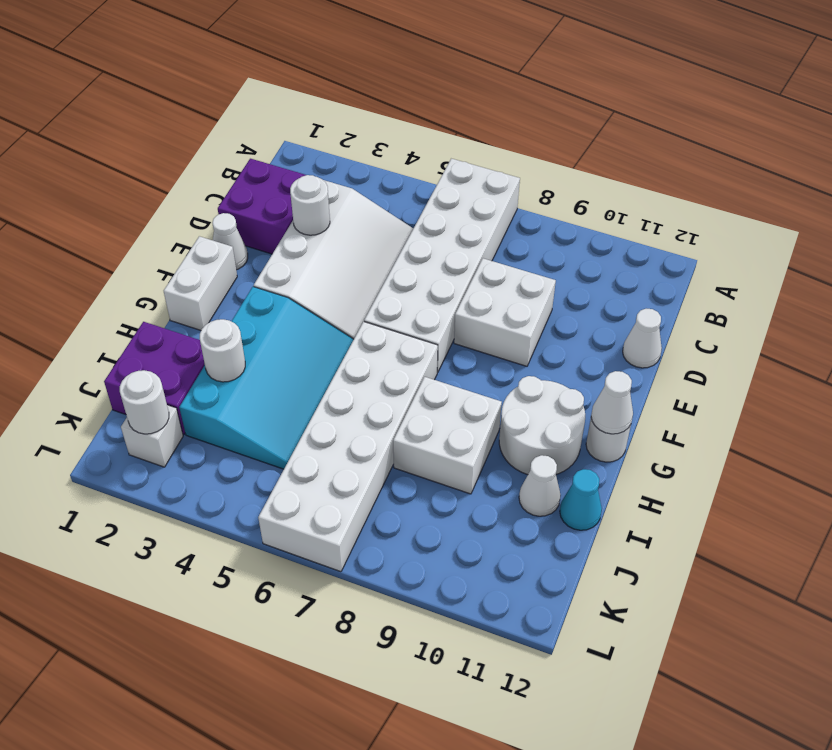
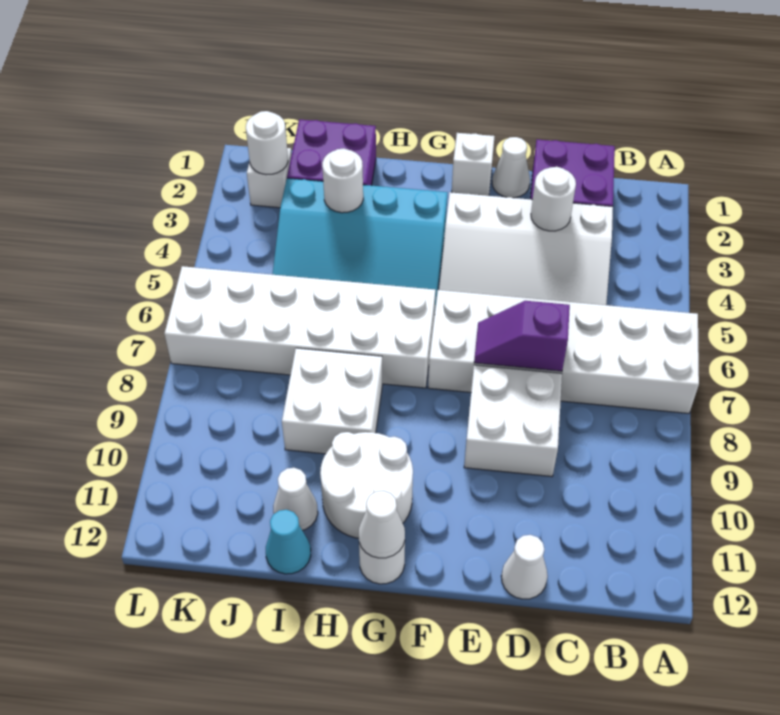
none -> purple 1x2 slope [474,301,570,371]
white 1x2 brick [164,236,237,330] -> white 1x1 brick [452,133,495,196]

